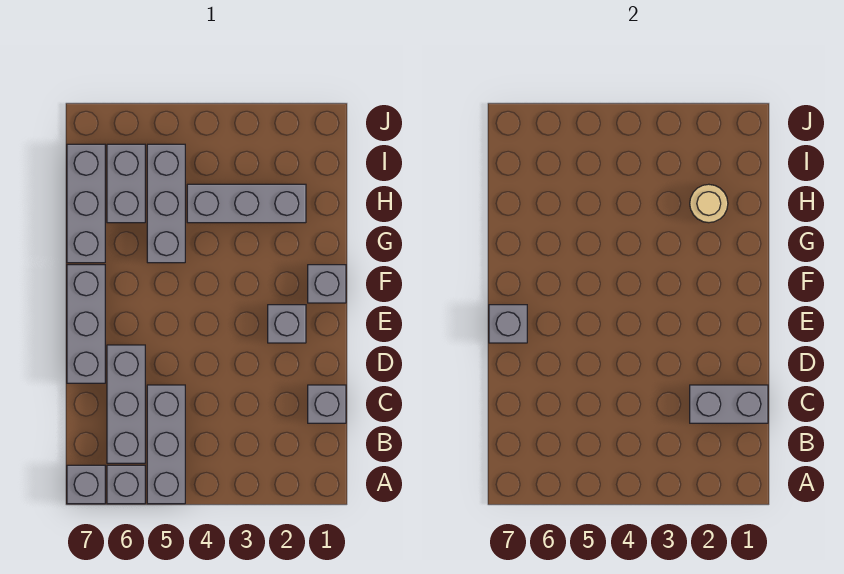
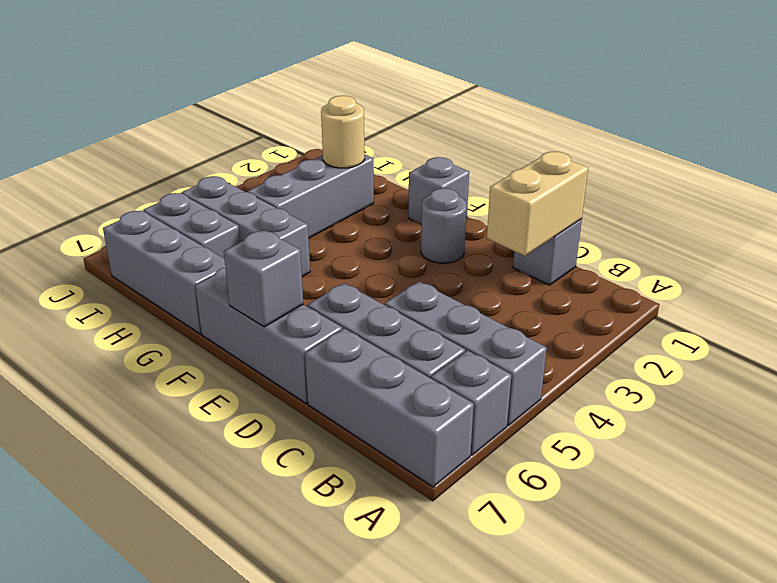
grey 1x1 brick [67,465,105,504] -> grey 1x3 brick [305,328,474,487]
grey 1x2 brick [690,385,768,423] -> tan 1x2 brick [487,152,588,256]
grey 1x1 brick [268,305,306,343] -> grey 1x1 round brick [421,188,467,263]

